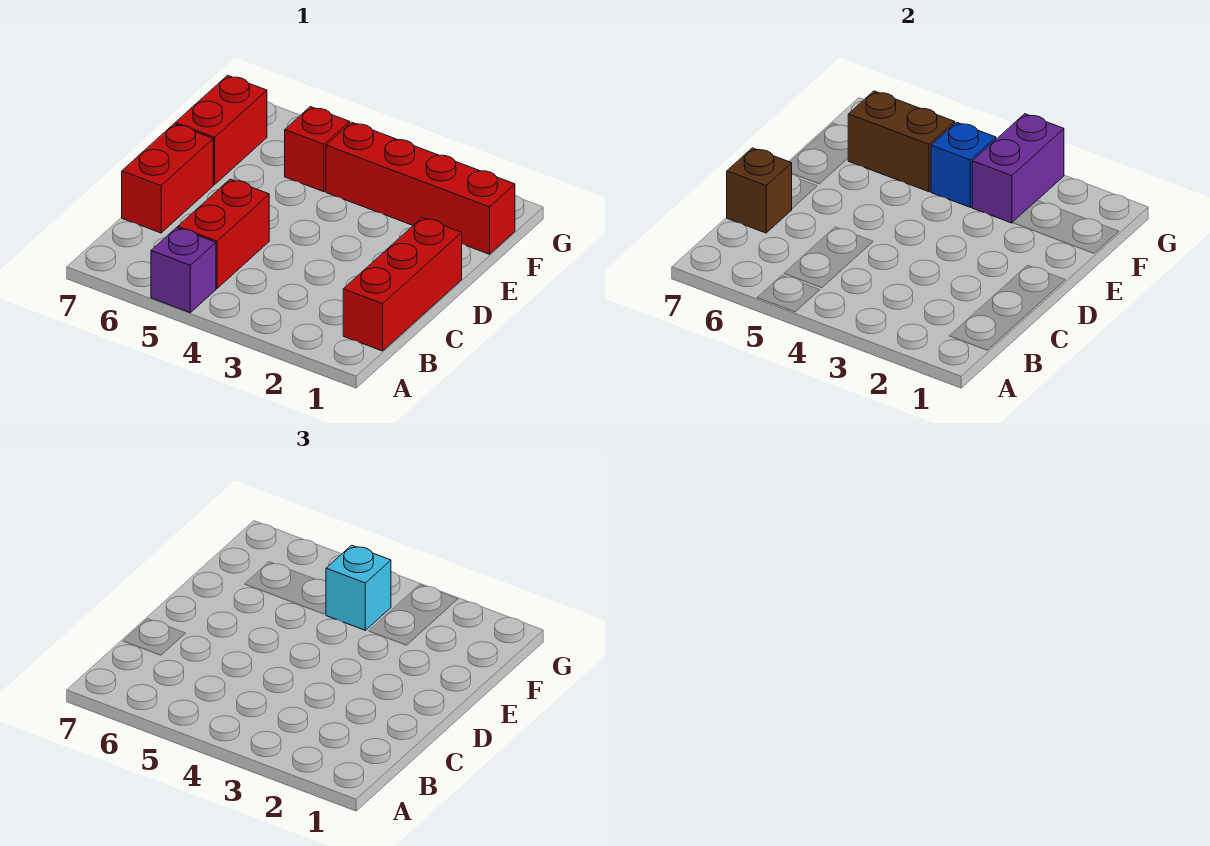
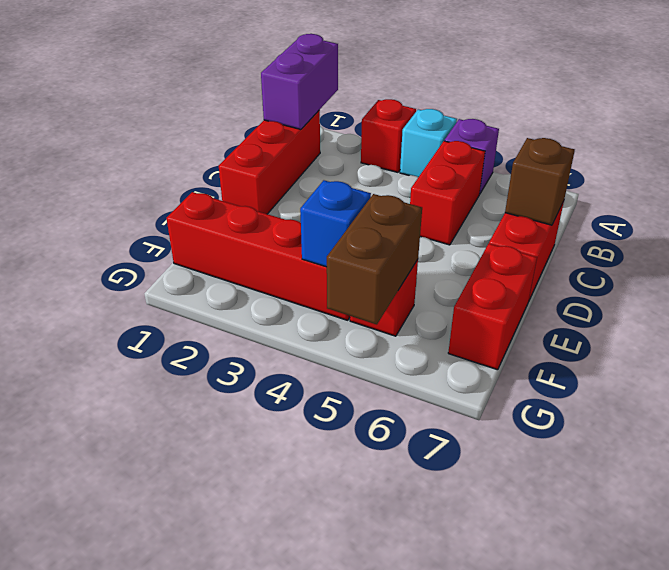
none -> red 1x1 brick [361,99,416,172]
purple 1x2 brick [972,114,1064,223] -> purple 1x2 brick moved to [261,34,338,129]
cyan 1x1 brick [326,545,391,630] -> cyan 1x1 brick moved to [400,109,457,177]
brown 1x2 brick [848,91,955,192] -> brown 1x2 brick turned to [327,194,422,324]

